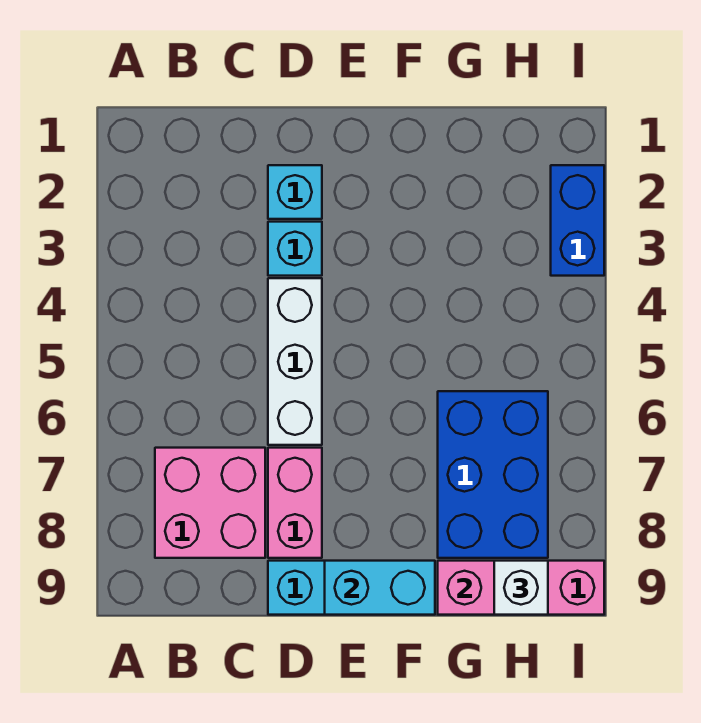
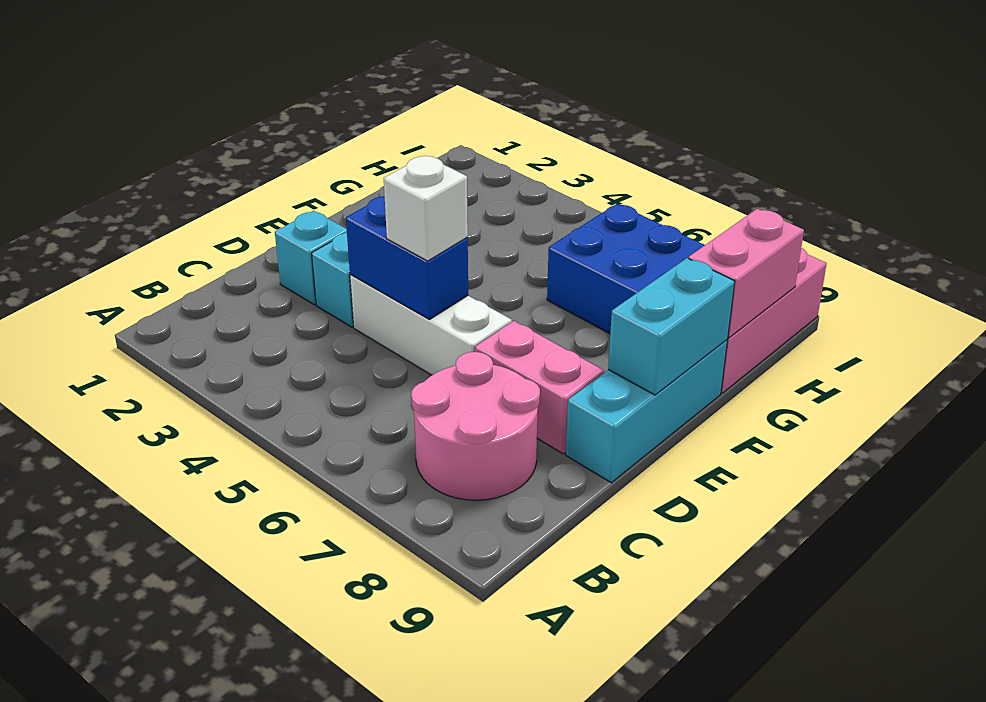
pink 2x2 brick [155,448,265,558] -> pink 2x2 round brick [411,352,540,500]
white 1x1 brick [494,561,548,615] -> white 1x1 brick moved to [384,156,468,261]
blue 1x2 brick [551,165,604,276] -> blue 1x2 brick moved to [346,196,468,320]

